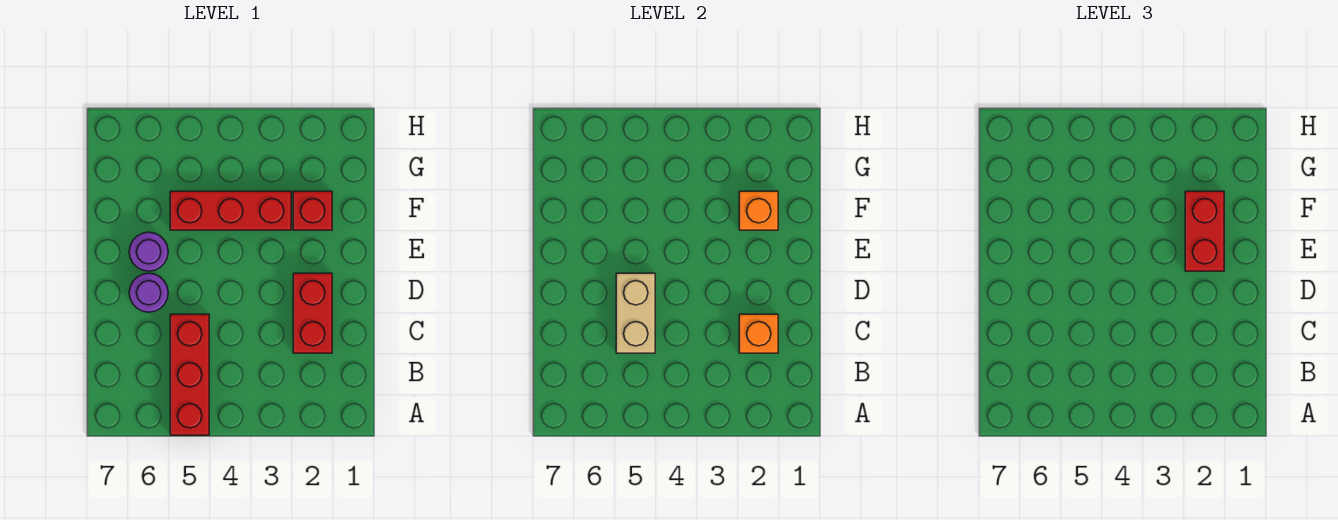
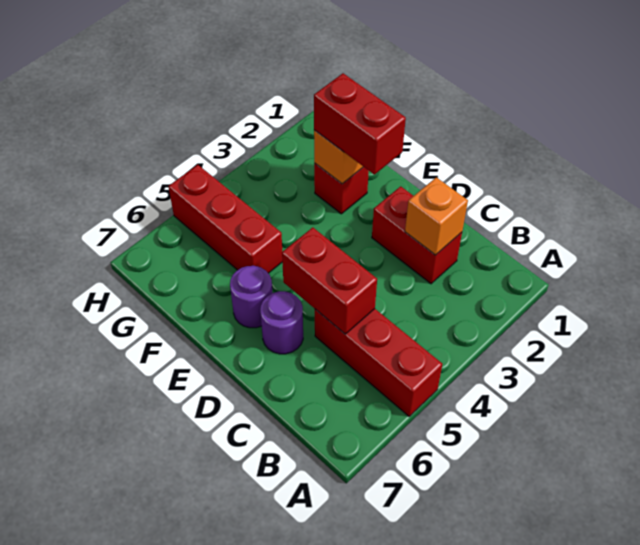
tan 1x2 brick [616,273,655,353] -> red 1x2 brick [282,227,377,334]
red 1x3 brick [170,191,291,230] -> red 1x3 brick turned to [168,165,282,273]

